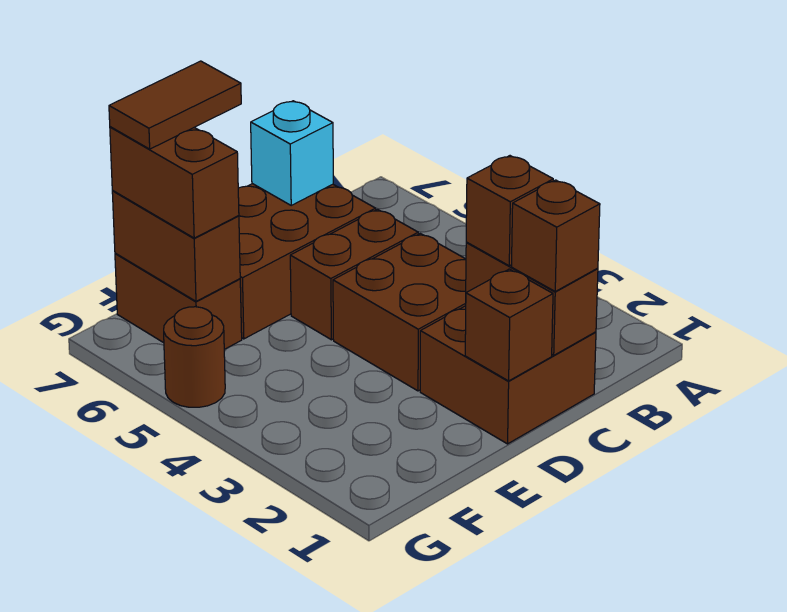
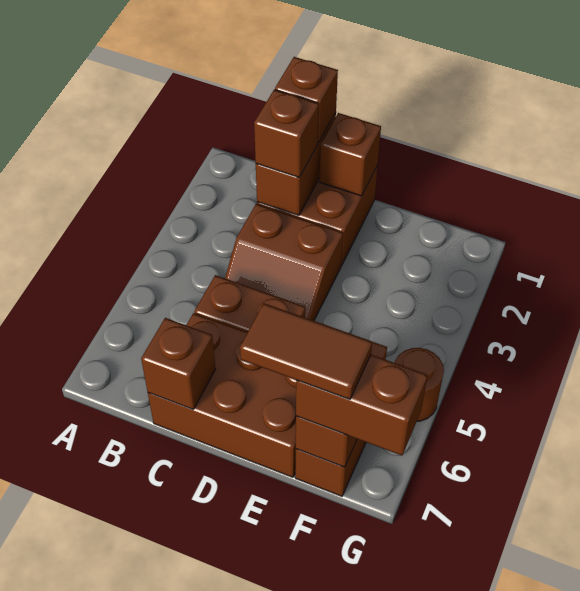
brown 2x2 brick [333,233,466,391] -> brown 2x2 slope [225,204,343,321]
cyan 1x1 brick [251,101,333,205] -> brown 1x1 brick [141,318,215,410]
brown 1x2 brick [110,127,239,238] -> brown 1x2 brick turned to [296,355,428,455]

